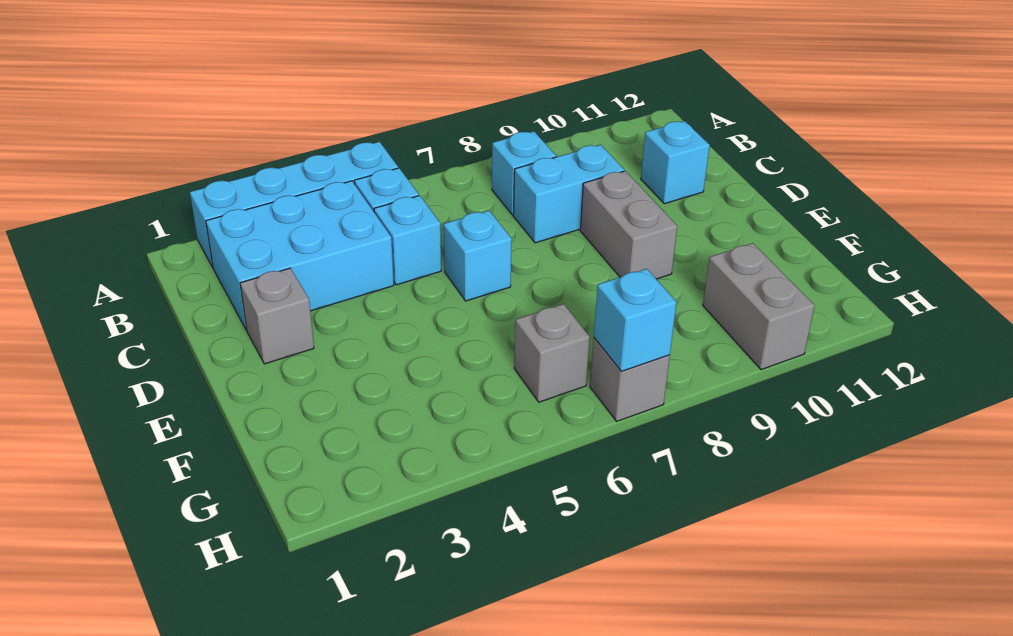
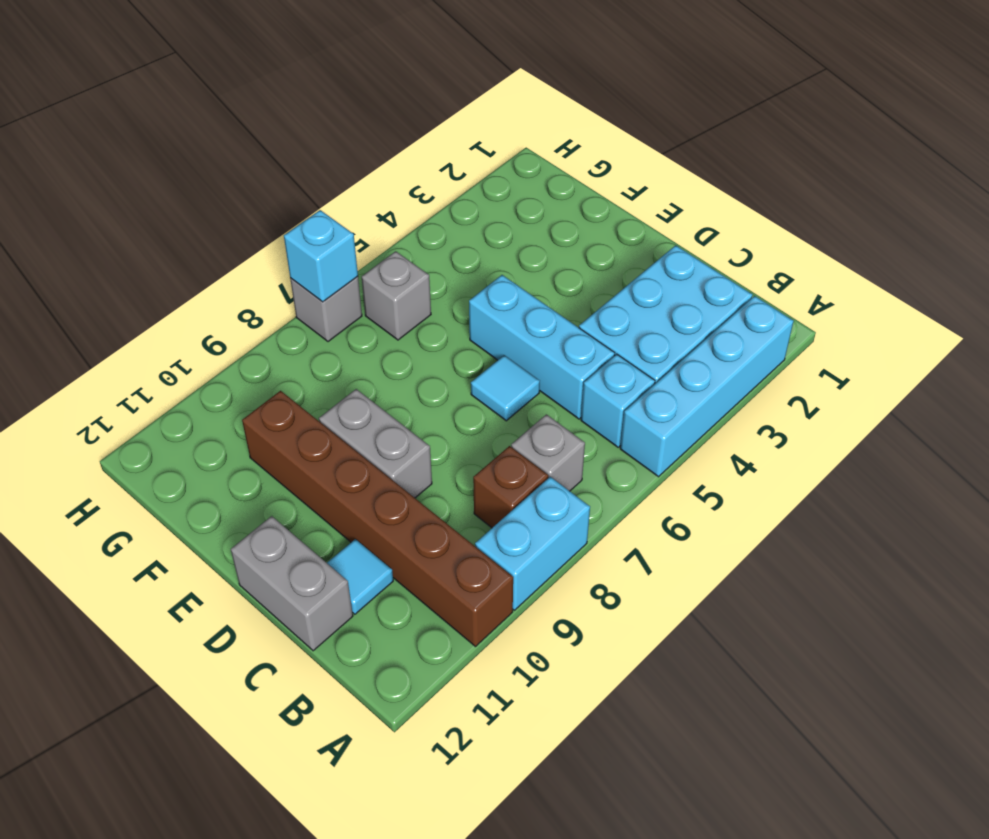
none -> brown 1x6 brick [242,391,513,647]
cyan 1x1 brick [492,131,556,215] -> brown 1x1 brick [473,446,548,528]
cyan 1x1 brick [374,195,441,285] -> cyan 1x3 brick [469,275,615,419]
cyan 1x2 brick [513,145,624,243] -> cyan 1x2 brick moved to [475,477,590,610]
cyan 1x1 brick [641,121,710,204] -> cyan 1x1 tile [327,539,393,614]
grey 1x1 brick [240,268,314,364] -> grey 1x1 brick moved to [511,414,585,491]
cyan 1x1 brick [444,211,512,301] -> cyan 1x1 tile [471,355,540,421]
grey 1x2 brick [703,243,815,370] -> grey 1x2 brick moved to [231,516,353,651]

